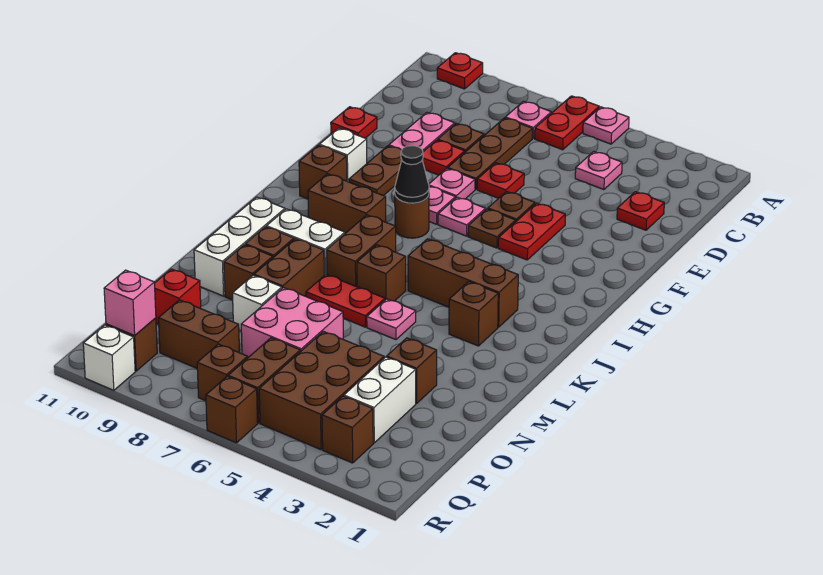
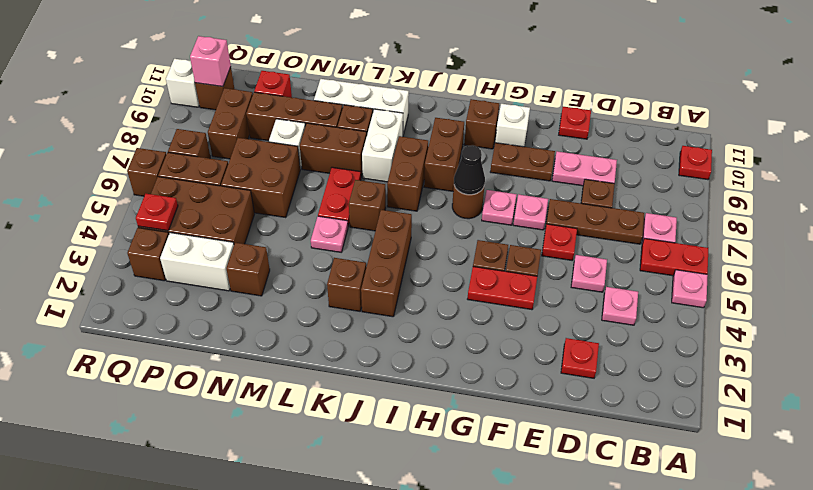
red 1x1 plate [422,140,465,175] -> red 1x1 plate moved to [136,194,178,231]
pink 1x1 plate [438,197,485,236] -> pink 1x1 plate moved to [571,255,607,292]
brown 1x2 brick [327,215,396,287] -> brown 1x2 brick turned to [387,136,428,211]
brown 1x1 brick [224,245,273,300] -> brown 1x3 brick [246,92,343,141]
pink 2x2 brick [241,288,343,357] -> brown 2x2 brick [221,138,300,218]

